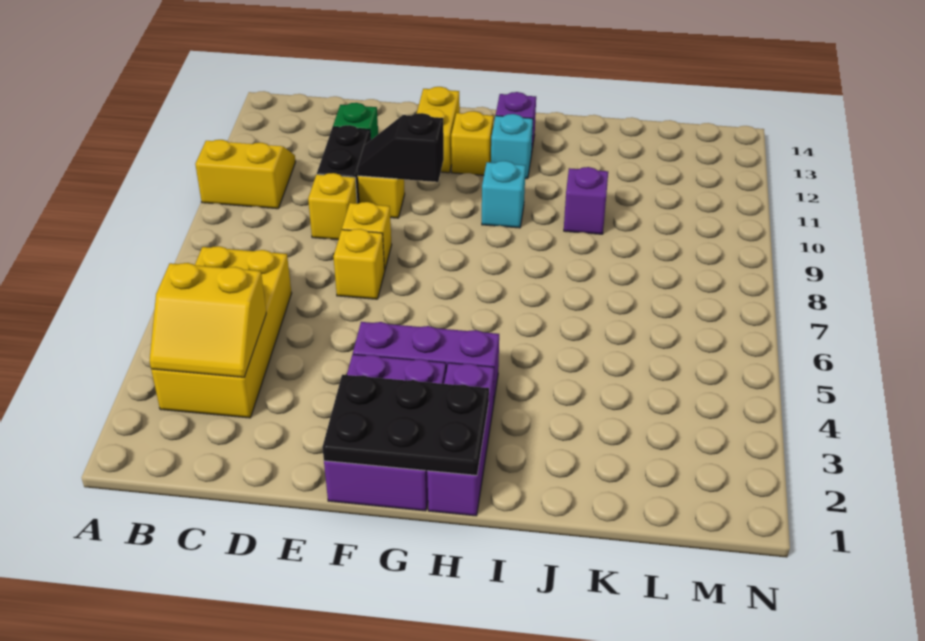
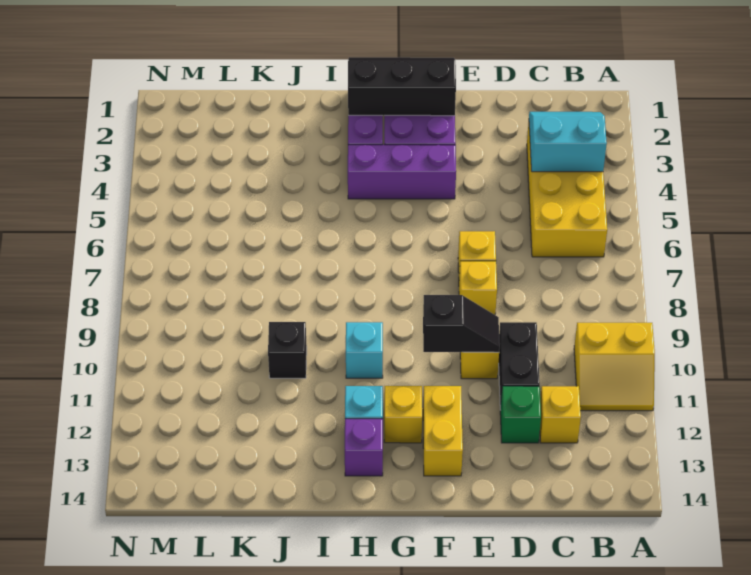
yellow 2x2 slope [149,263,266,377] -> cyan 2x2 slope [529,112,607,172]
yellow 1x1 brick [308,173,357,240] -> yellow 1x1 brick moved to [540,386,581,443]
black 2x3 plate [322,375,489,475] -> black 2x3 slope [348,57,456,116]
purple 1x1 brick [564,167,608,234] -> black 1x1 brick [268,322,307,378]

